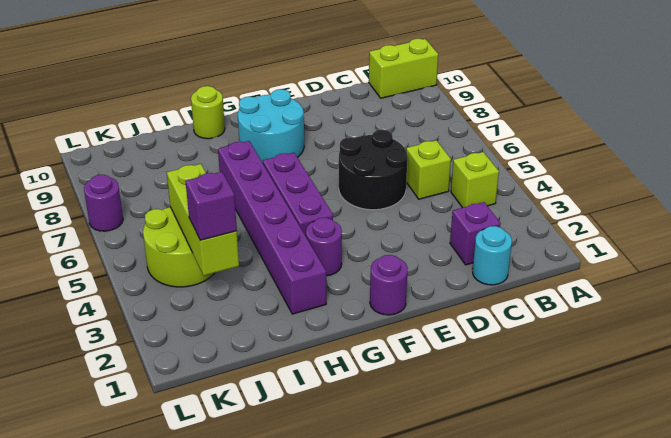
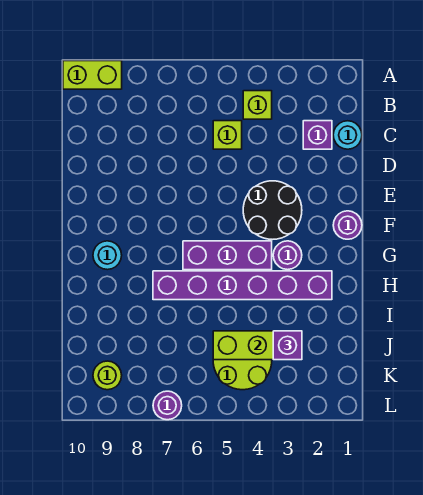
lime 1x2 brick [369,39,438,98] -> lime 1x2 brick turned to [63,61,122,89]
black 2x2 round brick [339,130,407,210] -> black 2x2 round brick moved to [243,181,302,239]
cyan 2x2 round brick [238,89,304,163] -> cyan 1x1 round brick [93,241,122,270]
lime 1x1 round brick [191,86,225,139] -> lime 1x1 round brick moved to [93,361,122,390]

